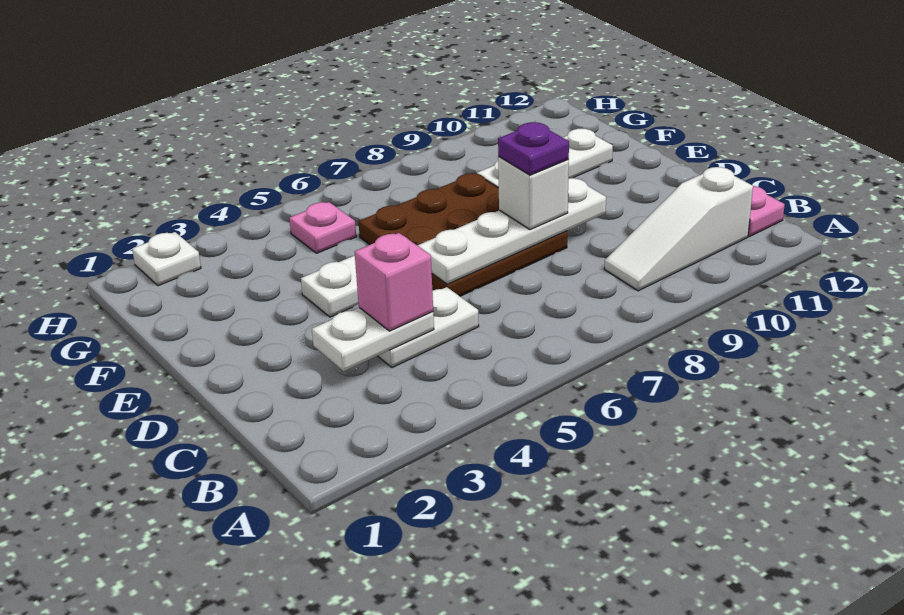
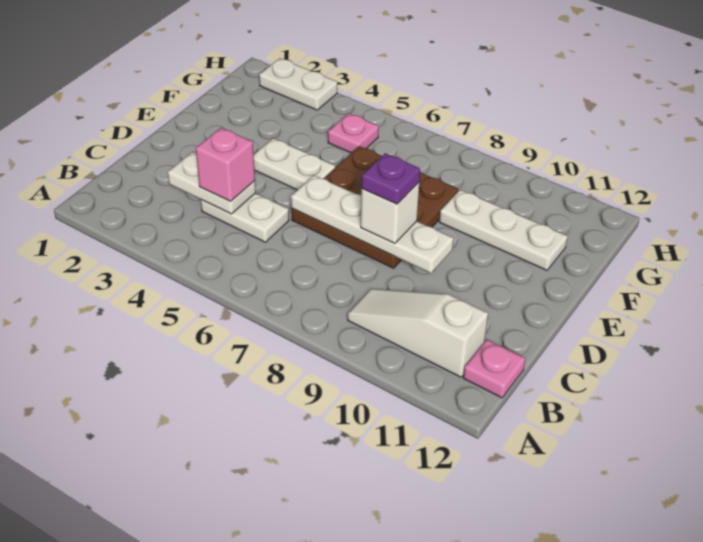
white 1x1 plate [132,232,201,286] -> white 1x2 plate [259,58,337,110]

